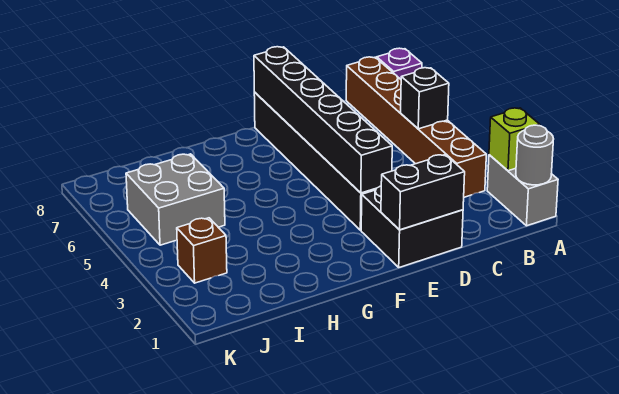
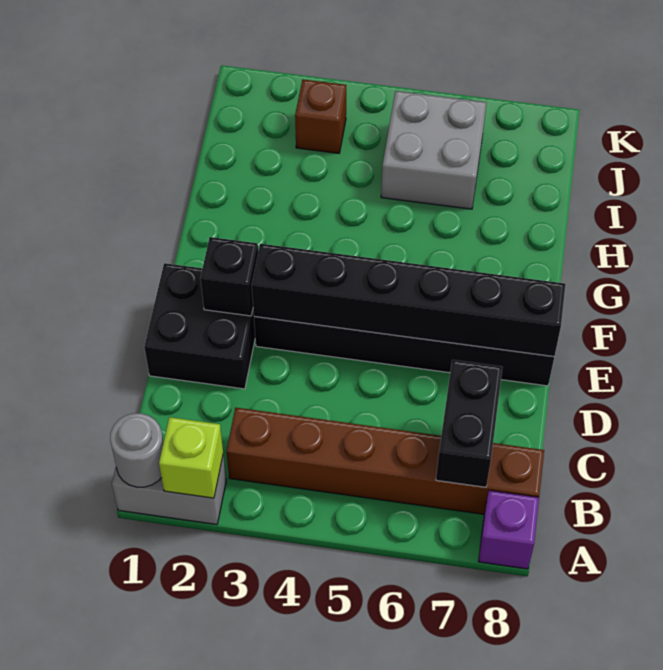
black 1x1 brick [401,68,449,129] -> black 1x1 brick moved to [200,237,258,316]
black 1x2 brick [381,155,465,230] -> black 1x2 brick moved to [436,360,502,487]

